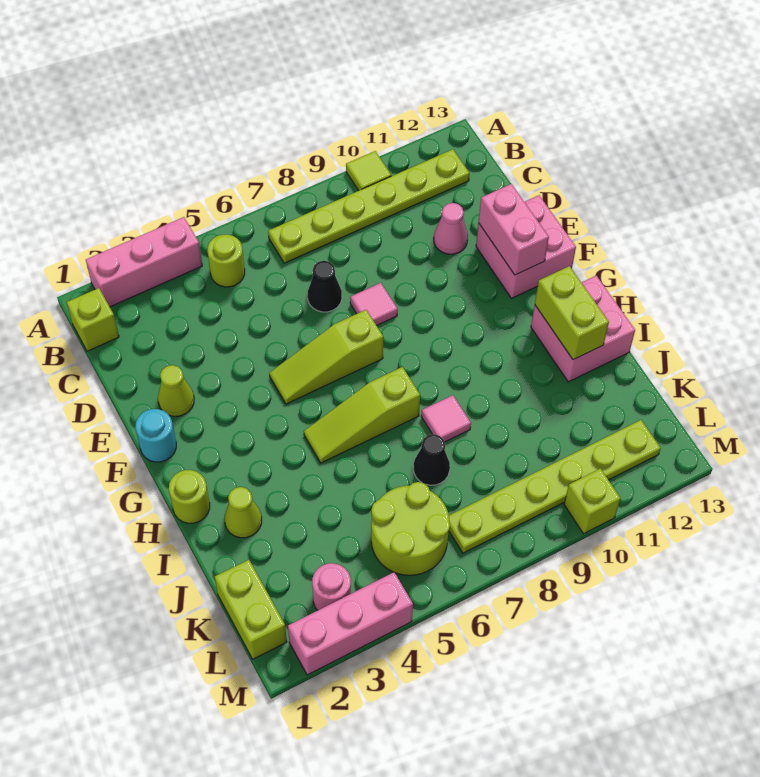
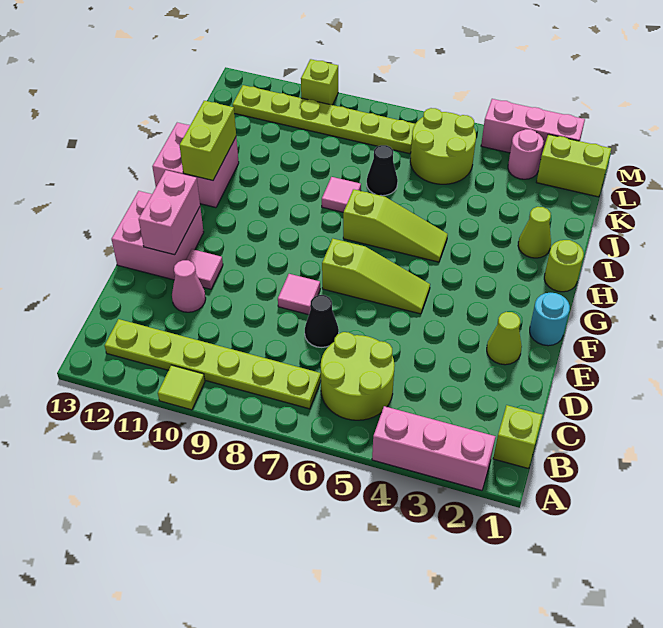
lime 1x1 round brick [207,235,245,287] -> lime 2x2 round brick [321,332,395,420]
none -> pink 1x1 tile [186,249,223,289]
lime 1x2 brick [215,560,287,659] -> lime 1x2 brick turned to [537,134,611,197]

